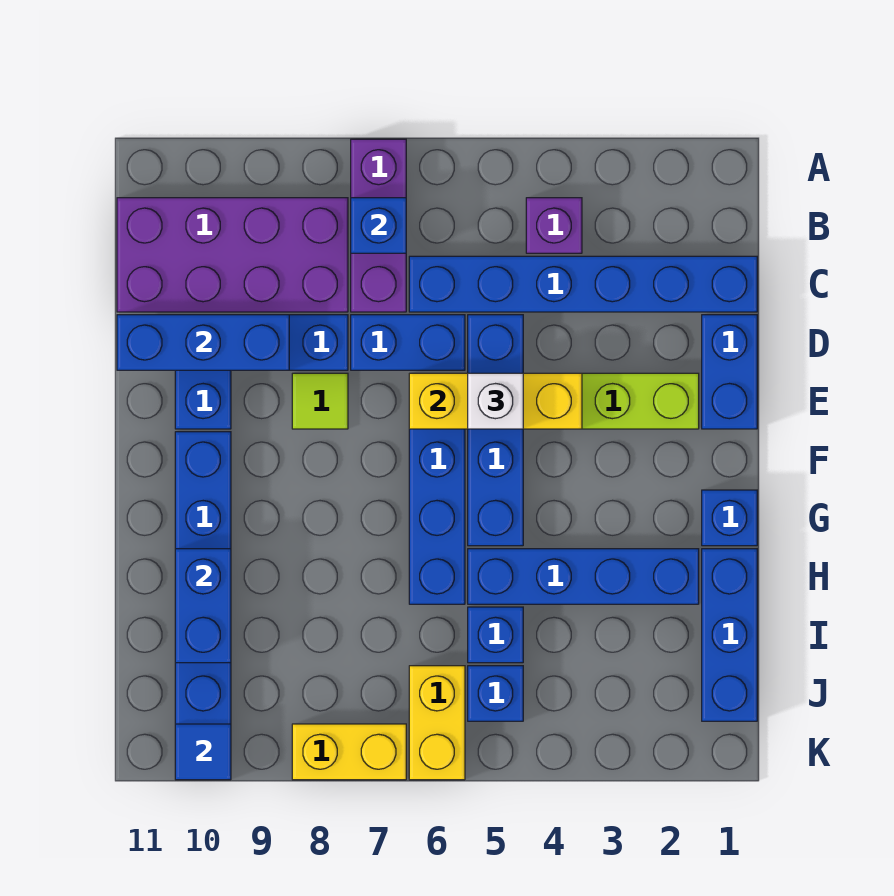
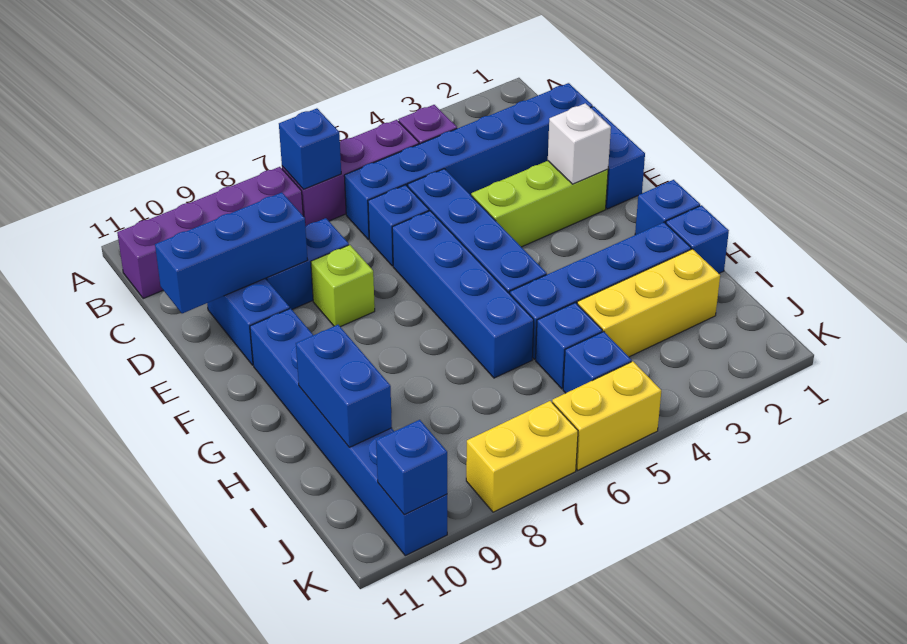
purple 1x3 brick [351,139,406,312] -> purple 1x3 brick turned to [282,120,419,226]
purple 2x4 brick [117,198,348,312] -> purple 1x4 brick [117,167,303,298]
blue 1x2 brick [351,315,465,370] -> blue 1x1 brick [368,185,429,266]
yellow 1x3 brick [409,373,582,429] -> yellow 1x3 brick moved to [577,249,720,357]
white 1x1 brick [468,373,523,429] -> white 1x1 brick moved to [548,103,611,184]
lime 1x1 tile [292,373,348,429] -> lime 1x1 brick [311,245,375,327]
blue 1x3 brick [702,549,757,721] -> blue 1x1 brick [666,205,729,273]
yellow 1x2 brick [409,666,465,780] -> yellow 1x2 brick turned to [552,361,661,470]
blue 1x1 tile [175,724,231,780] -> blue 1x1 brick [376,420,447,515]

